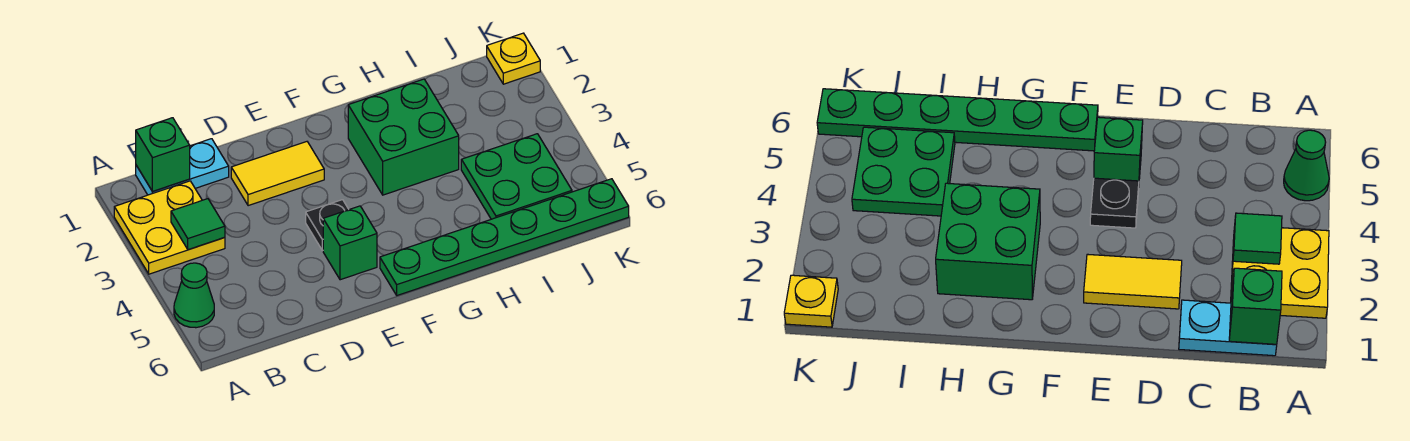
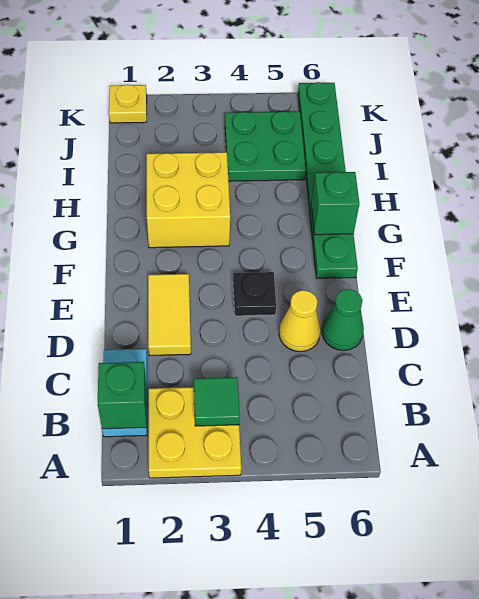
green 1x1 cone [174,263,214,328] -> green 1x1 cone moved to [322,289,364,350]
none -> yellow 1x1 cone [279,290,321,352]
green 1x1 brick [323,206,377,280] -> green 1x1 brick moved to [311,172,360,235]
green 2x2 brick [348,79,459,195] -> yellow 2x2 brick [147,152,230,248]

